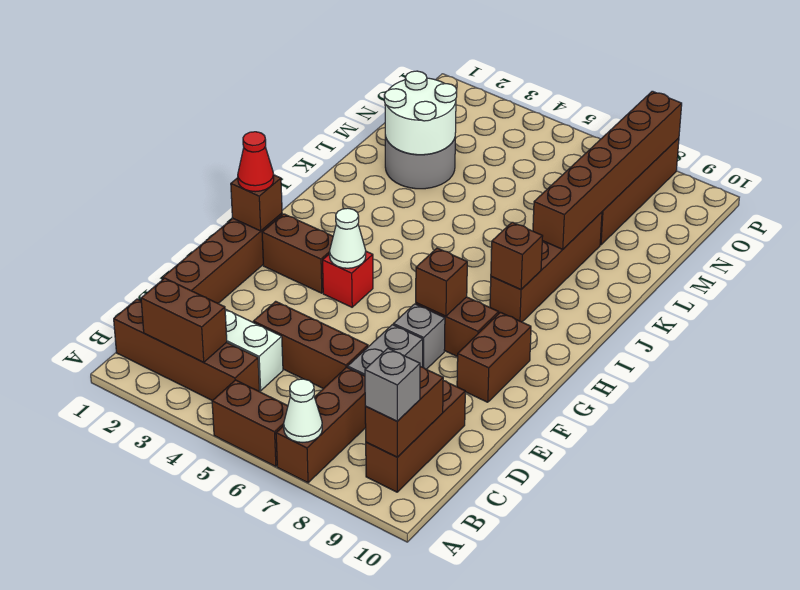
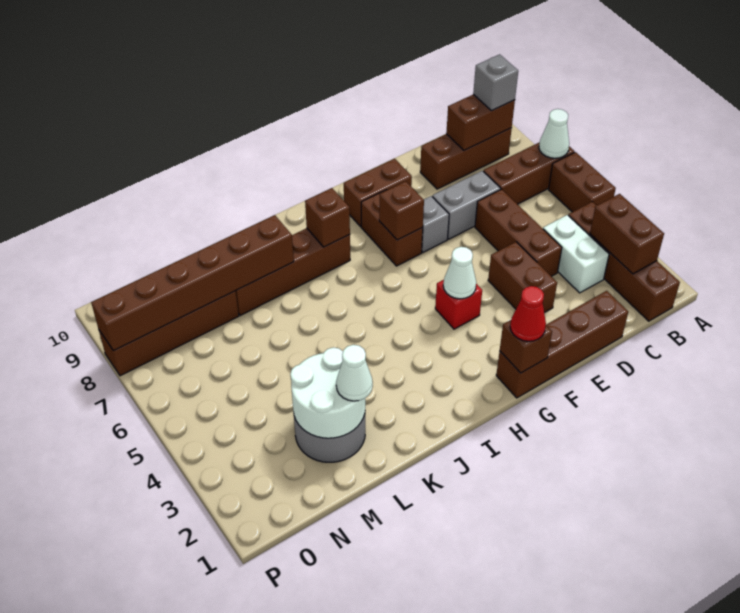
brown 1x2 brick [262,214,333,293] -> brown 1x2 brick moved to [488,242,557,313]
none -> white 1x1 cone [336,345,373,401]

